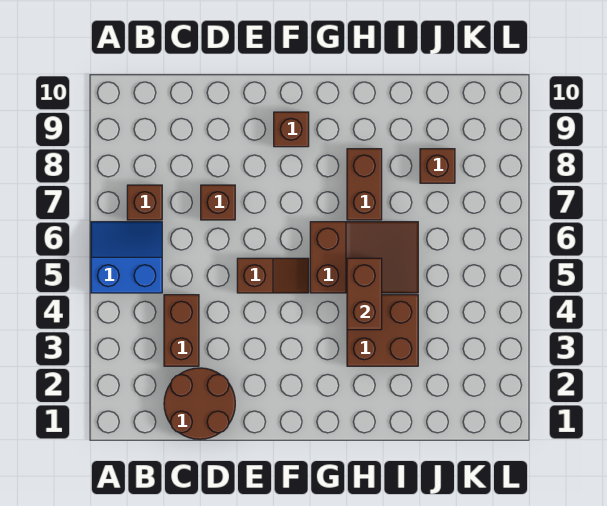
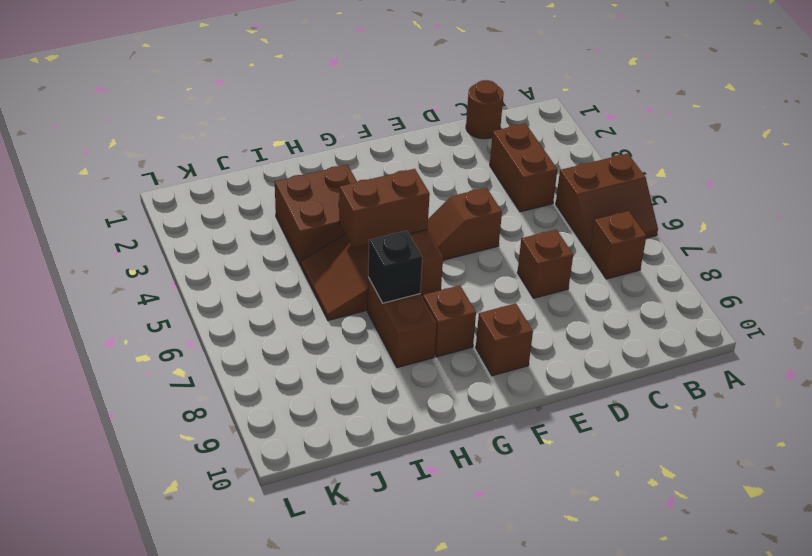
blue 2x2 slope [91,222,162,293] -> brown 2x2 slope [556,154,658,253]
brown 2x2 round brick [164,368,235,439] -> brown 1x1 round brick [466,80,504,139]
brown 1x2 brick [347,258,382,330] -> brown 1x2 brick turned to [339,169,430,248]
none -> black 1x1 brick [368,231,422,303]
brown 1x1 brick [420,149,455,183] -> brown 1x1 brick moved to [423,285,476,357]

